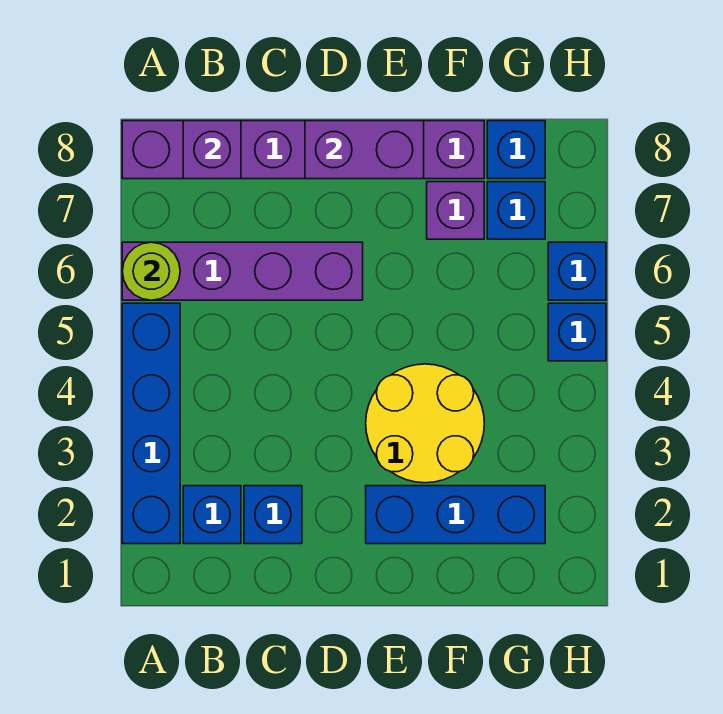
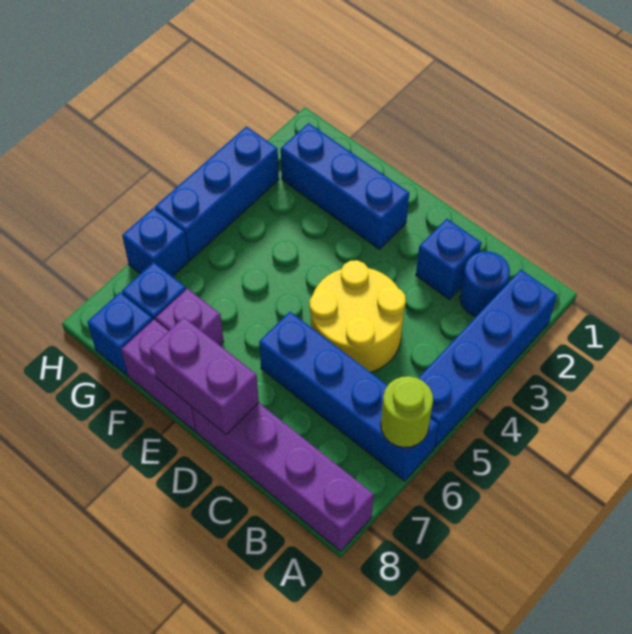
purple 1x4 brick [122,242,363,300] -> blue 1x4 brick [259,312,438,481]
blue 1x1 brick [183,486,241,544] -> blue 1x1 round brick [460,251,510,317]
purple 1x1 brick [183,121,241,179] -> none
yellow 2x2 round brick [366,364,484,483] -> yellow 2x2 round brick moved to [310,260,406,372]
blue 1x1 brick [548,303,606,361] -> blue 1x3 brick [155,126,279,260]

